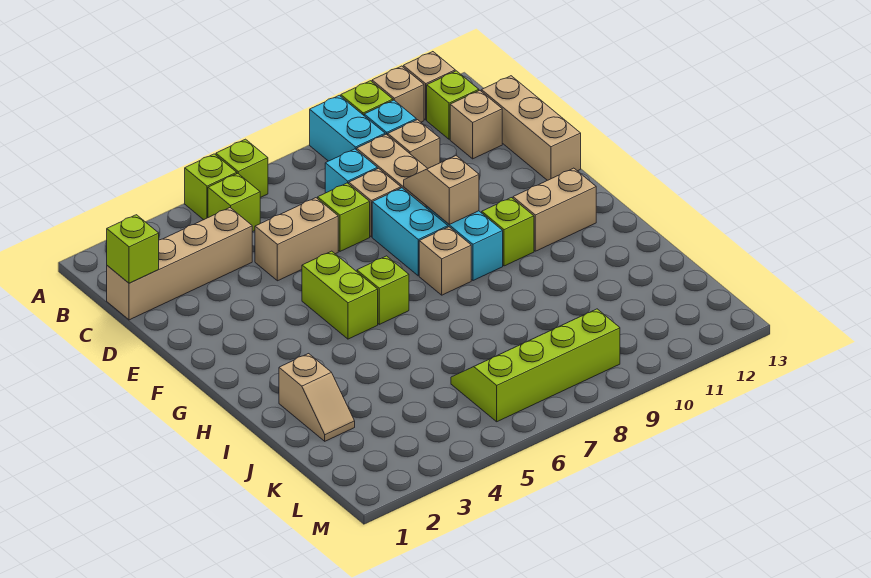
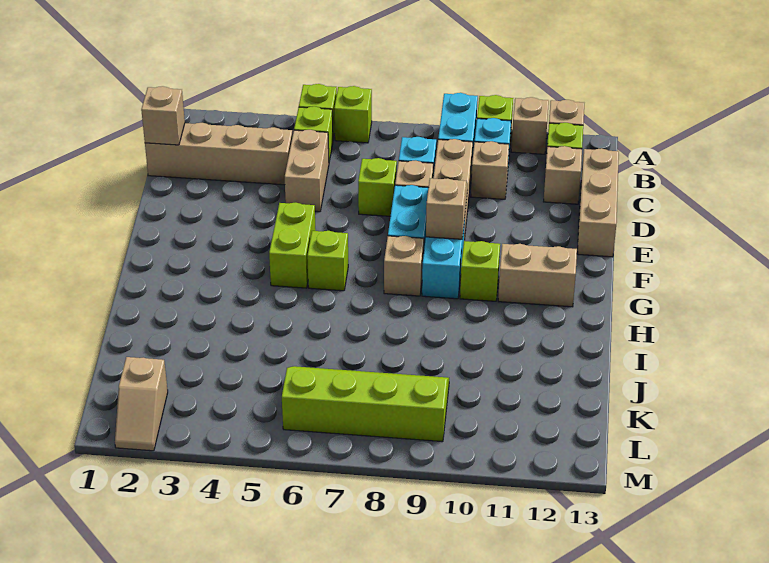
lime 1x1 brick [107,215,159,283] -> tan 1x1 brick [141,86,185,145]
tan 1x2 brick [255,198,338,281] -> tan 1x2 brick turned to [285,130,329,212]
tan 1x2 slope [279,354,355,441] -> tan 1x2 slope moved to [115,357,168,451]

